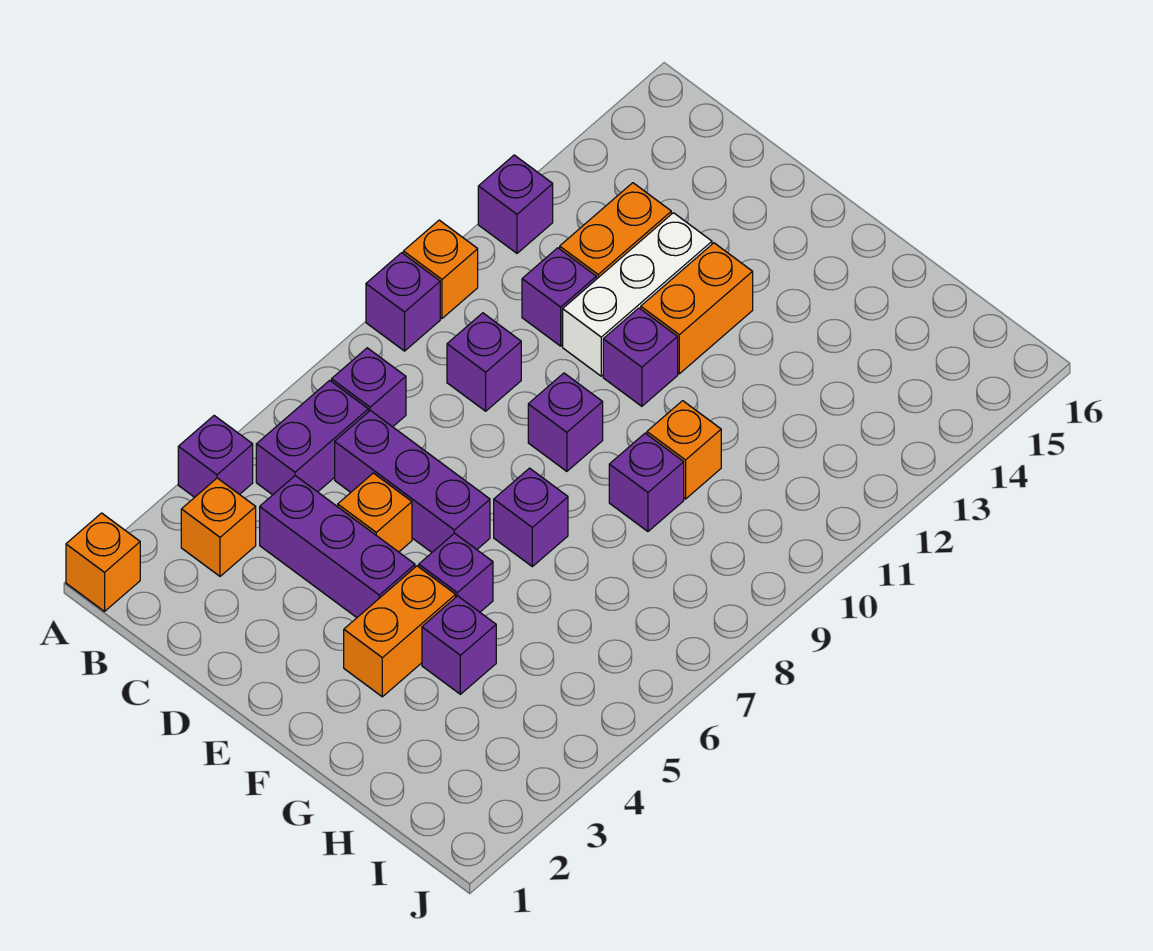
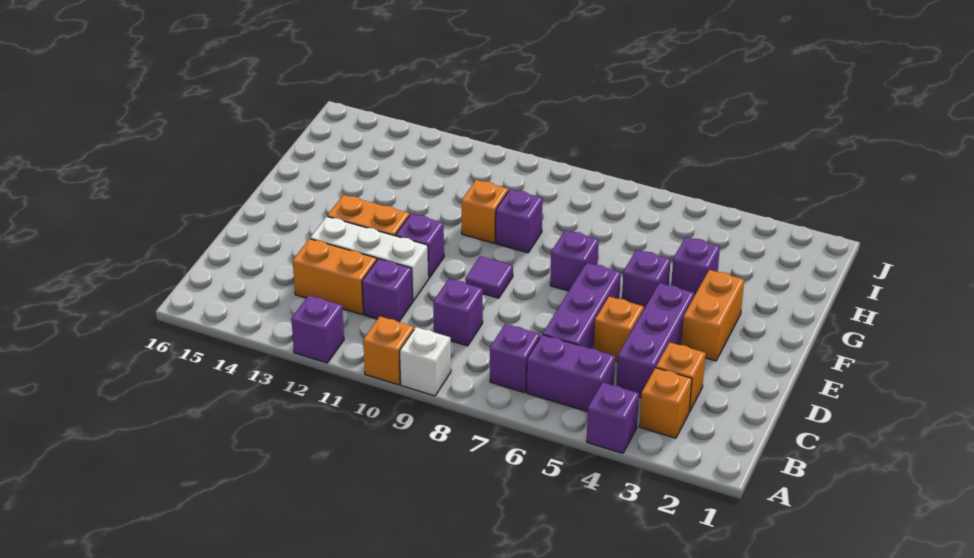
orange 1x1 brick [66,513,140,611] -> orange 1x1 brick moved to [656,342,706,412]
purple 1x1 brick [366,253,440,351] -> white 1x1 brick [399,327,451,396]
purple 1x1 brick [528,373,603,471] -> purple 1x1 tile [465,256,513,298]
orange 1x2 brick [344,566,456,697] -> orange 1x2 brick turned to [681,270,744,361]

